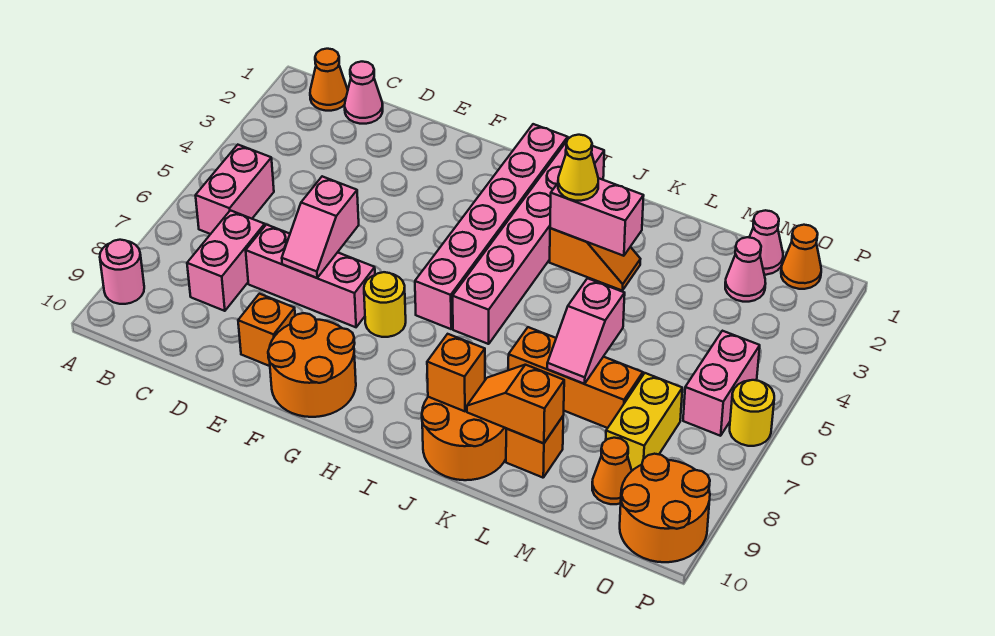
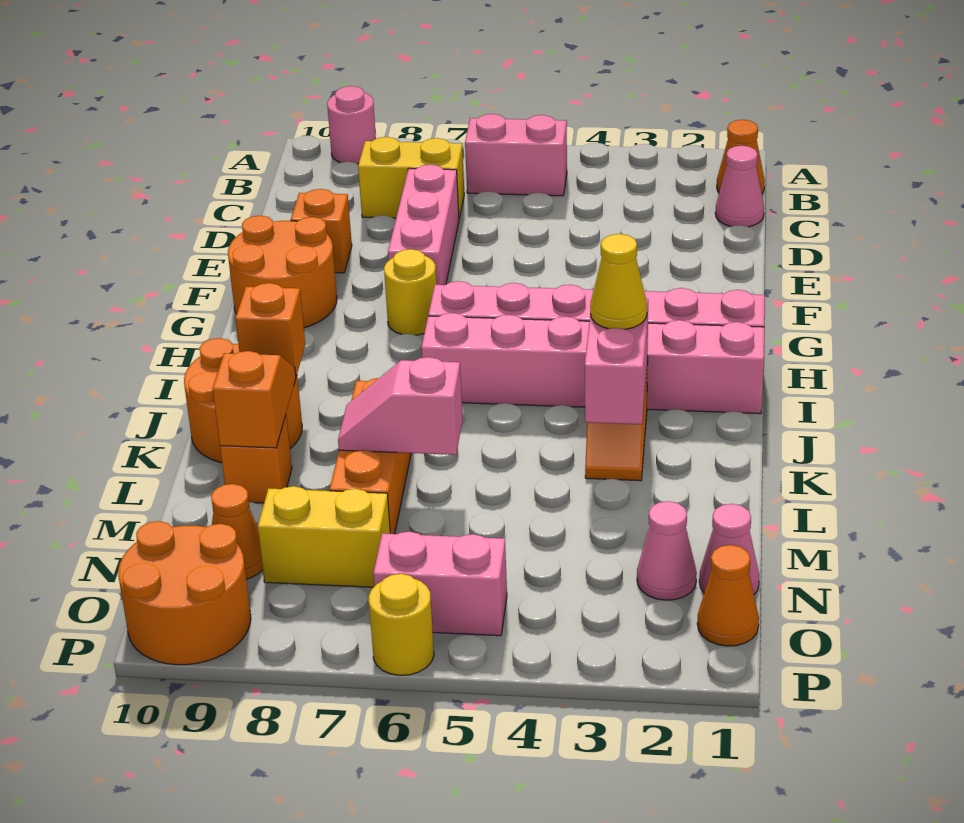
pink 1x2 brick [187,210,265,311] -> yellow 1x2 brick [358,137,464,218]
pink 1x2 slope [282,176,359,278] -> none

